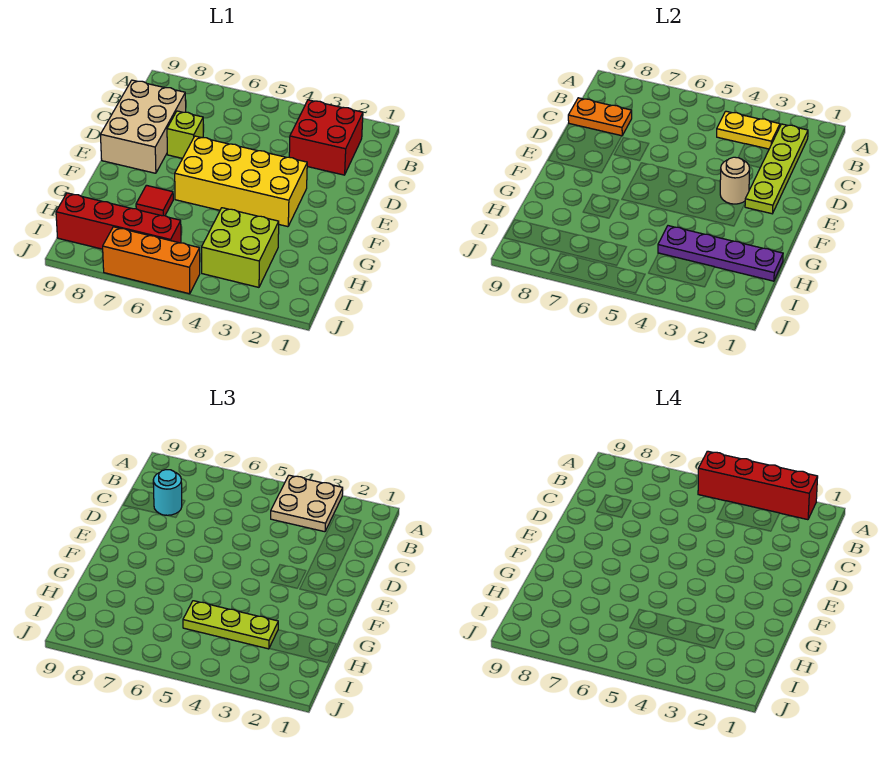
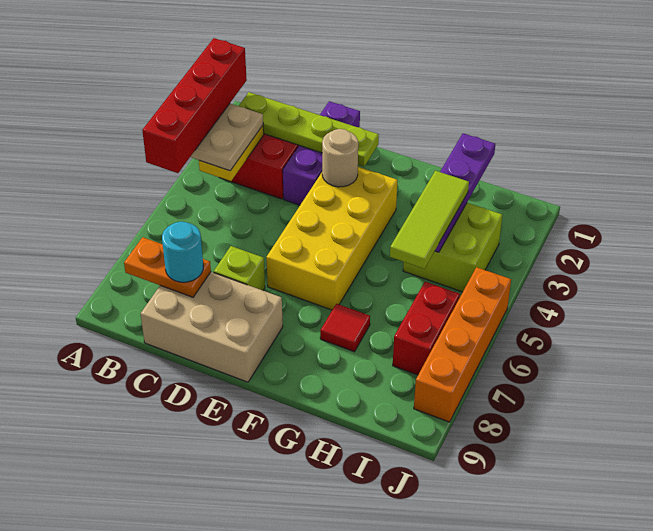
orange 1x2 plate [568,98,632,136] -> orange 1x2 plate turned to [124,237,211,297]
none -> purple 1x3 brick [283,101,360,205]
lime 1x3 plate [183,601,278,649] -> lime 1x3 tile [390,171,469,269]
red 1x4 brick [56,193,181,249] -> red 1x2 brick [393,282,460,375]
orange 1x3 brick [103,227,200,294] -> orange 1x4 brick [414,267,511,422]

